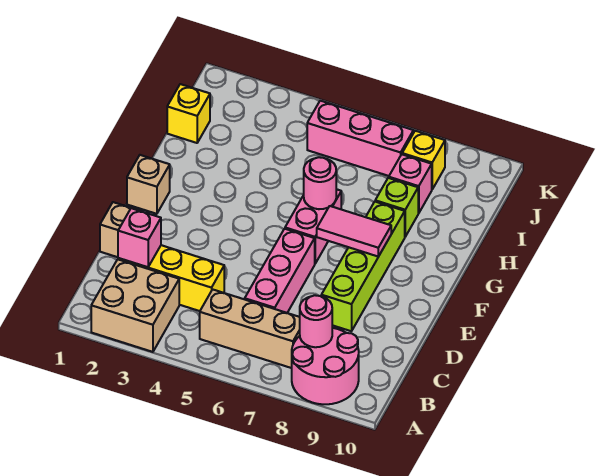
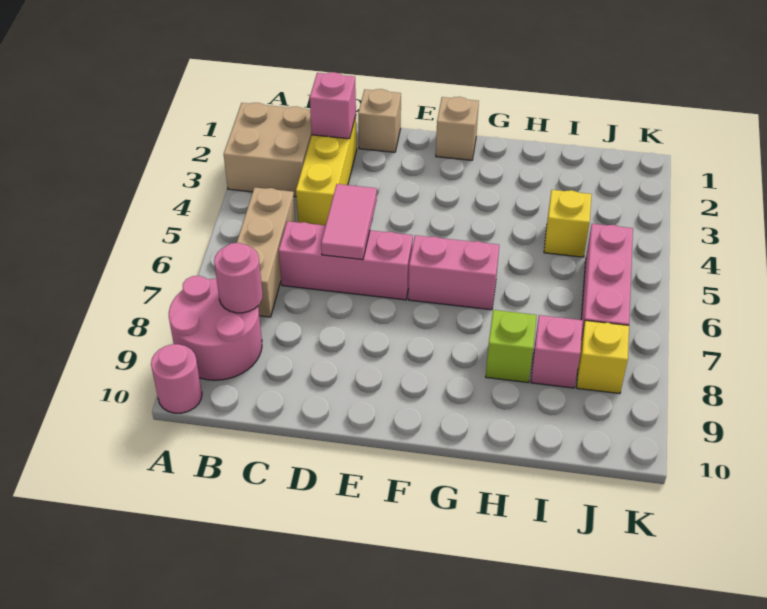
lime 1x4 brick [321,202,405,331] -> none
pink 1x2 tile [317,206,391,256] -> pink 1x2 tile moved to [321,184,377,260]
pink 1x1 round brick [304,157,336,209] -> pink 1x1 round brick moved to [151,344,202,413]
yellow 1x1 brick [167,84,210,143] -> yellow 1x1 brick moved to [544,190,592,257]

